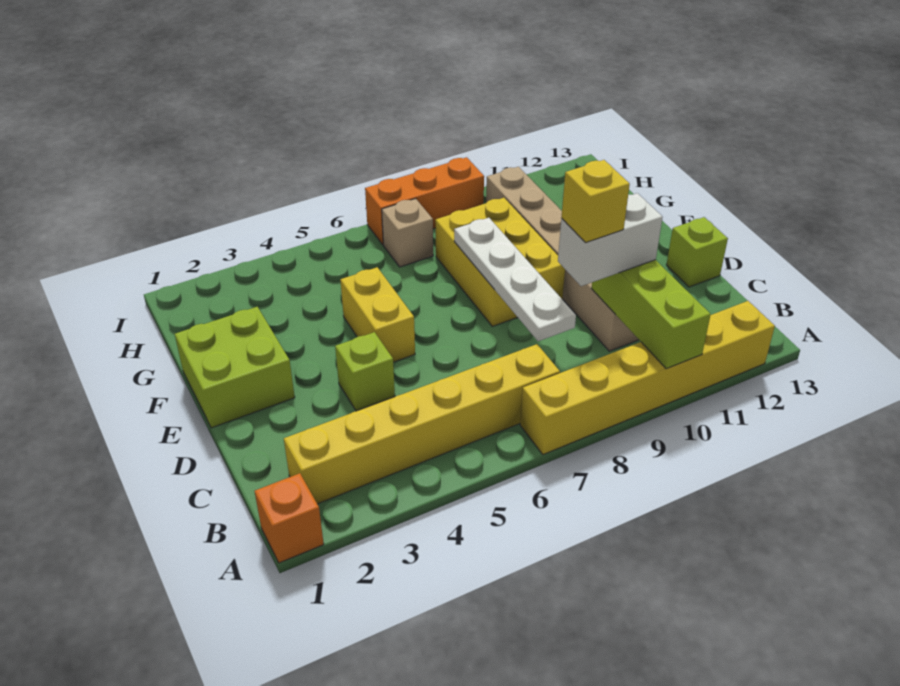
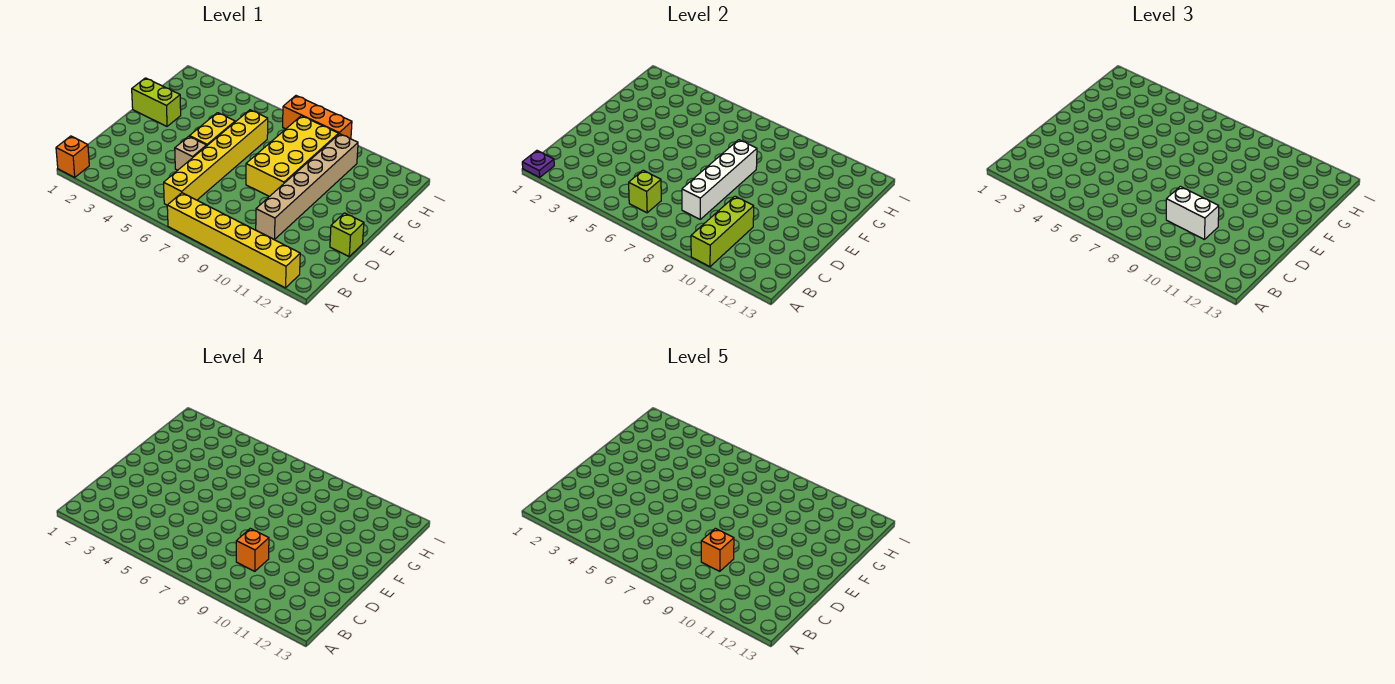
none -> purple 1x1 plate [522,151,554,177]
yellow 1x6 brick [284,344,560,504] -> yellow 1x6 brick turned to [164,110,268,205]
white 1x4 plate [454,218,576,341] -> white 1x4 brick [682,140,757,219]
yellow 1x1 brick [561,160,630,242] -> orange 1x1 brick [236,528,269,571]
none -> orange 1x1 brick [701,528,734,571]
lime 1x1 brick [335,332,395,411] -> lime 1x1 brick moved to [629,170,661,213]
lime 2x2 brick [175,307,295,428] -> lime 1x2 brick [132,78,181,126]
yellow 2x3 brick [435,198,565,326] -> yellow 2x4 brick [246,116,339,197]
tan 1x1 brick [382,199,433,267] -> tan 1x1 brick moved to [175,136,207,170]

